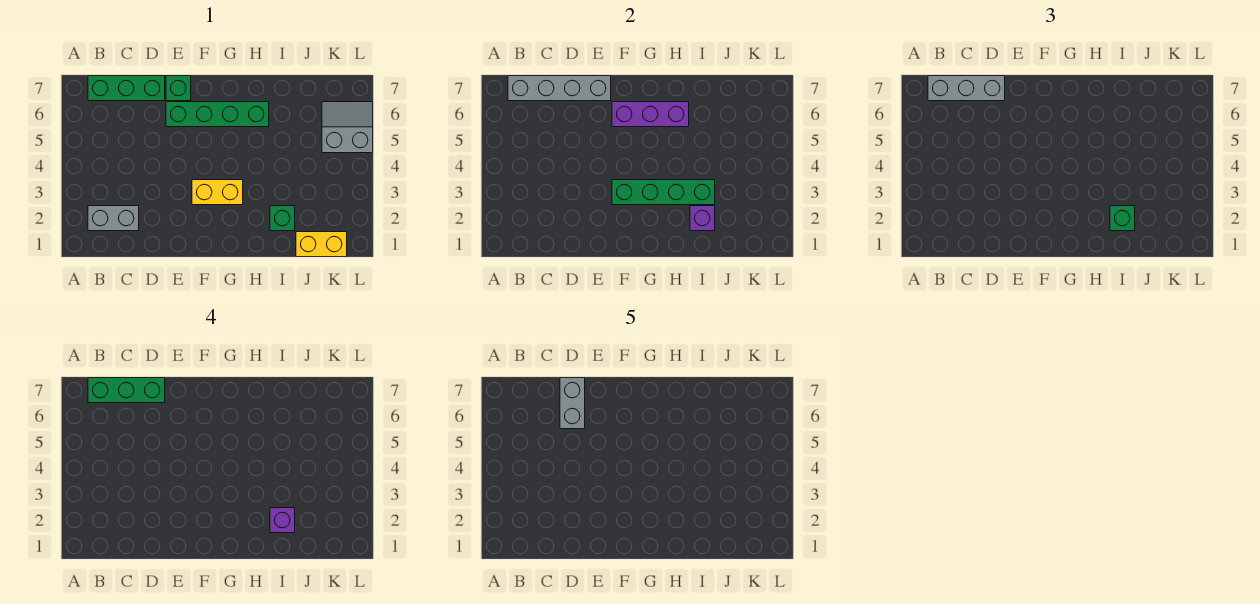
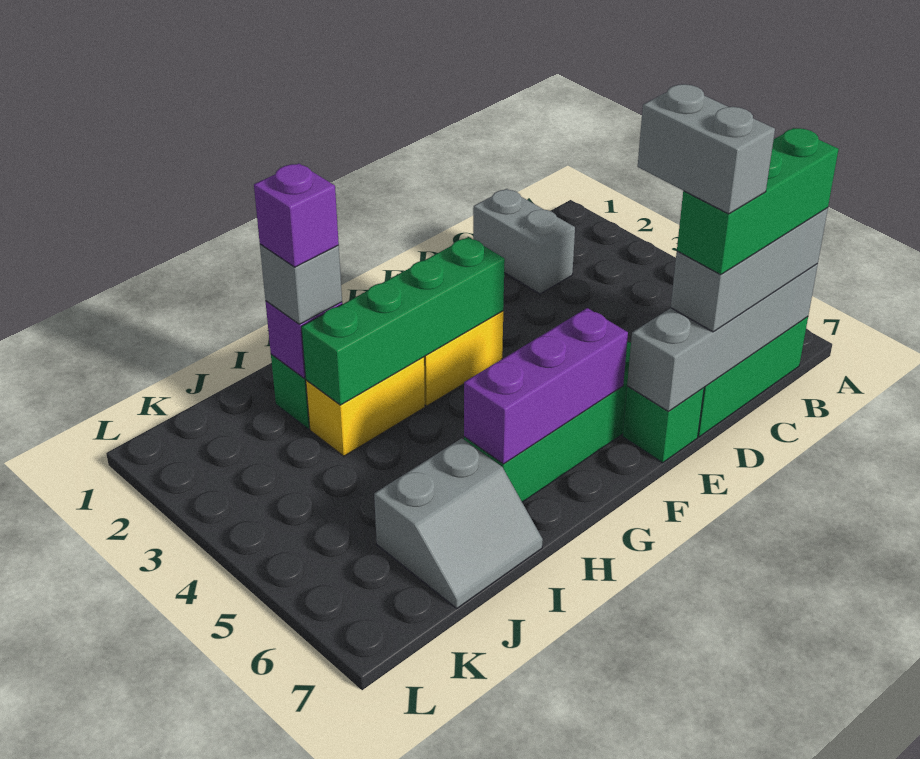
grey 1x2 brick [88,206,139,231] -> grey 1x2 brick turned to [473,189,575,294]
green 1x1 brick [1110,206,1135,231] -> grey 1x1 brick [260,244,342,324]
yellow 1x2 brick [296,232,347,257] -> yellow 1x2 brick moved to [306,357,425,456]
grey 2x2 slope [322,102,373,153] -> grey 2x2 slope moved to [374,438,543,608]

